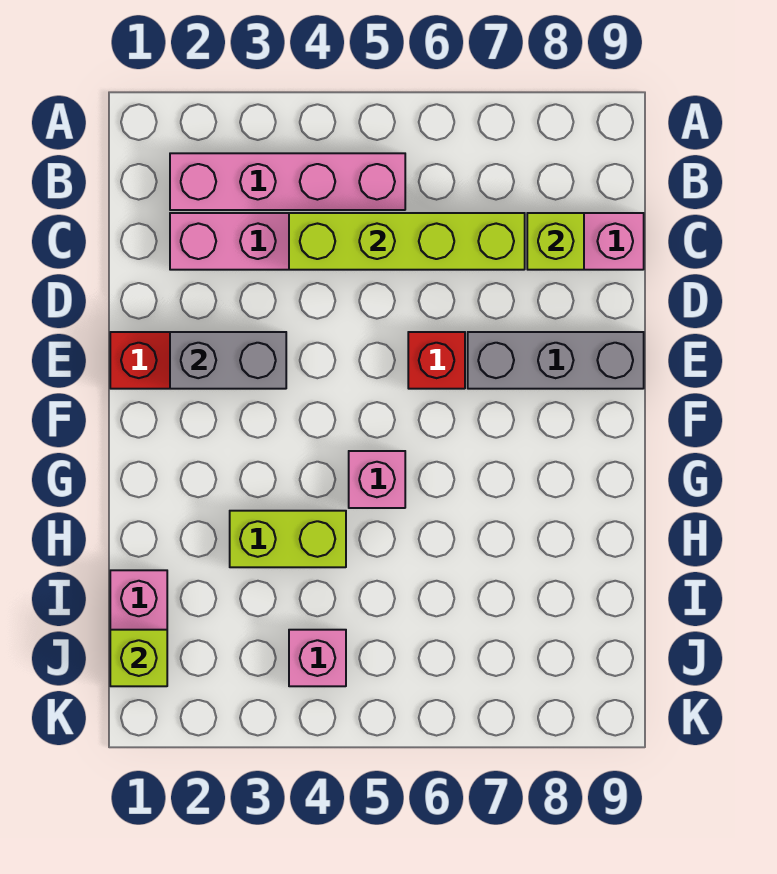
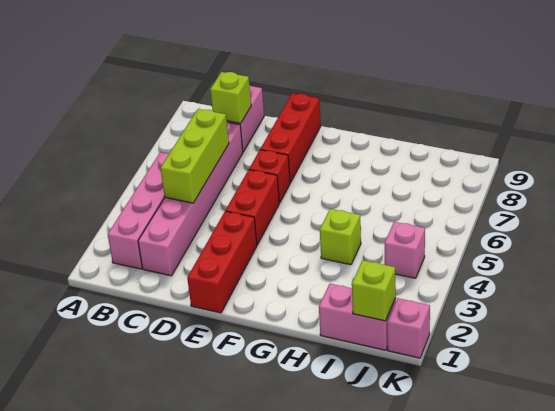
lime 1x4 brick [289,213,525,270] -> lime 1x3 brick [160,109,229,203]
grey 1x2 brick [170,332,286,389] -> none
none -> red 1x2 brick [225,170,279,245]
grey 1x3 brick [468,332,644,389] -> red 1x3 brick [260,93,321,183]
pink 1x1 brick [349,451,405,508] -> pink 1x1 brick moved to [387,298,430,358]
lime 1x2 brick [230,511,346,567] -> lime 1x1 brick [320,209,361,265]

